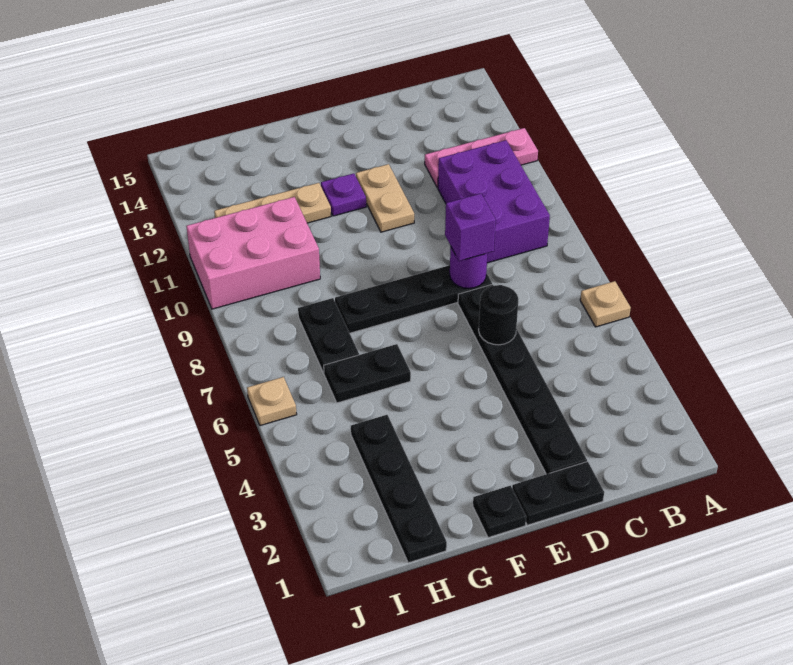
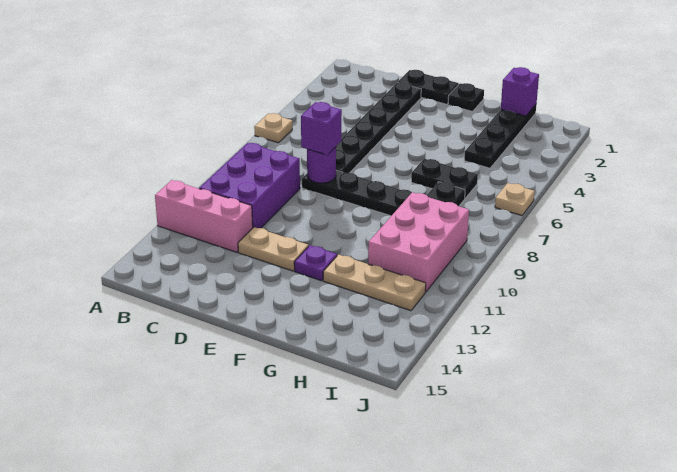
pink 1x3 plate [425,128,538,188] -> pink 1x3 brick [155,180,253,252]
black 1x1 round brick [479,285,518,345] -> none
tan 1x2 plate [356,164,414,232] -> tan 1x2 plate turned to [238,227,308,271]
none -> purple 1x1 brick [501,67,539,116]
pink 2x3 brick [186,197,320,309] -> pink 2x3 brick turned to [368,192,469,292]

